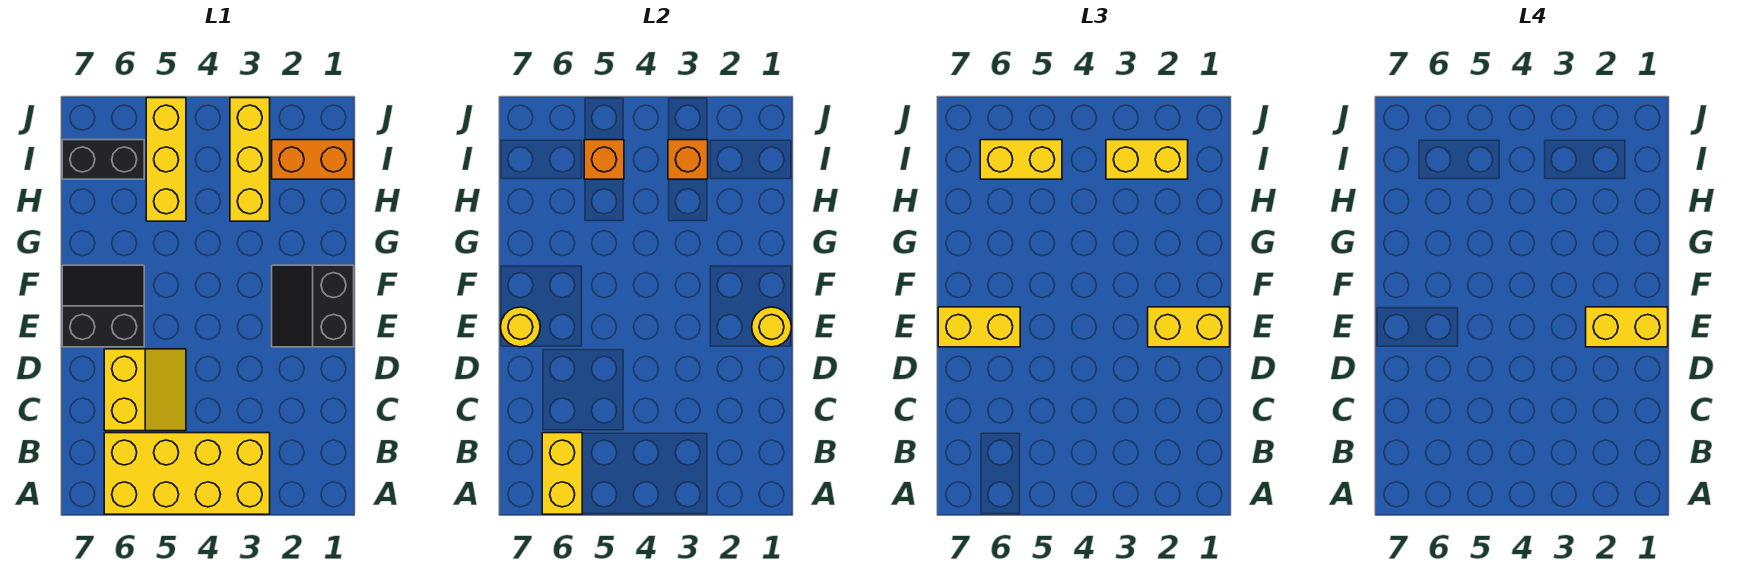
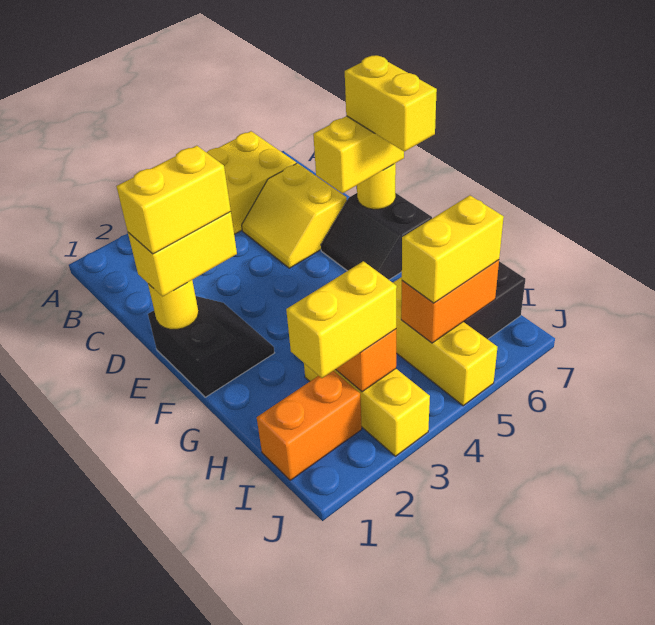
yellow 1x2 brick [542,433,582,514] -> yellow 1x2 brick moved to [345,56,437,151]
black 2x2 slope [62,265,144,347] -> black 2x2 slope turned to [321,193,432,280]
orange 1x1 brick [584,140,624,179] -> orange 1x2 brick [401,260,499,343]

